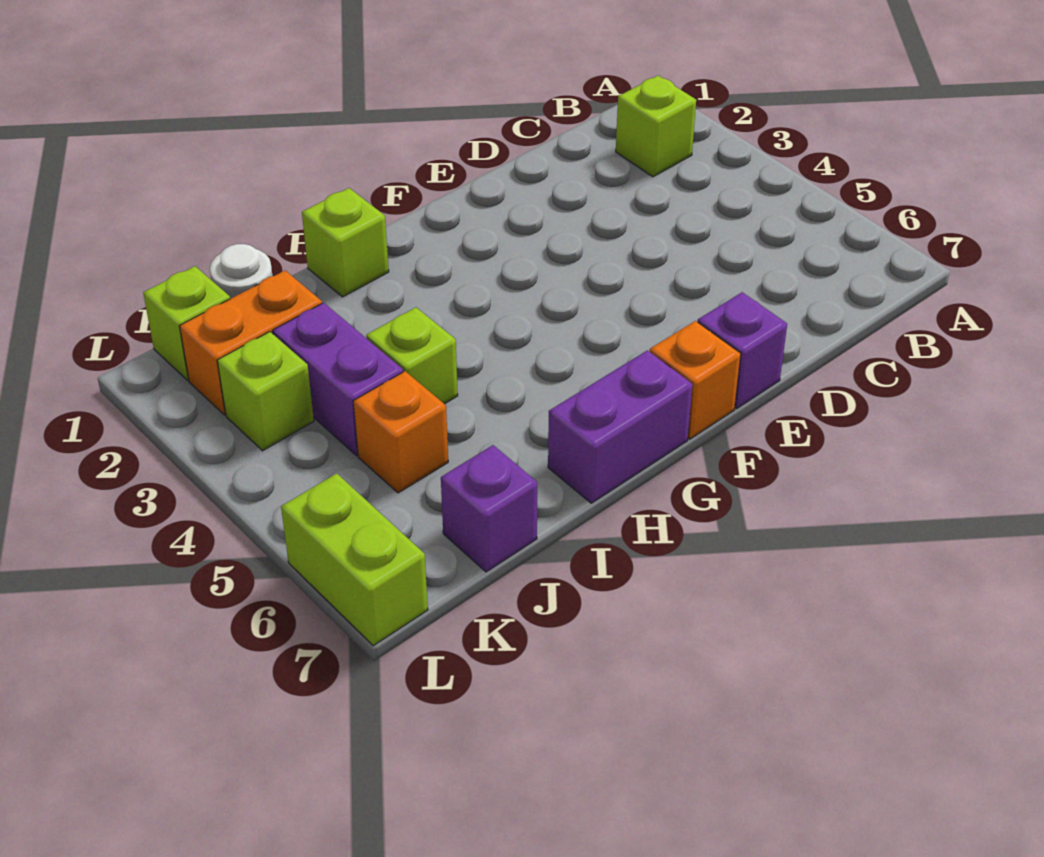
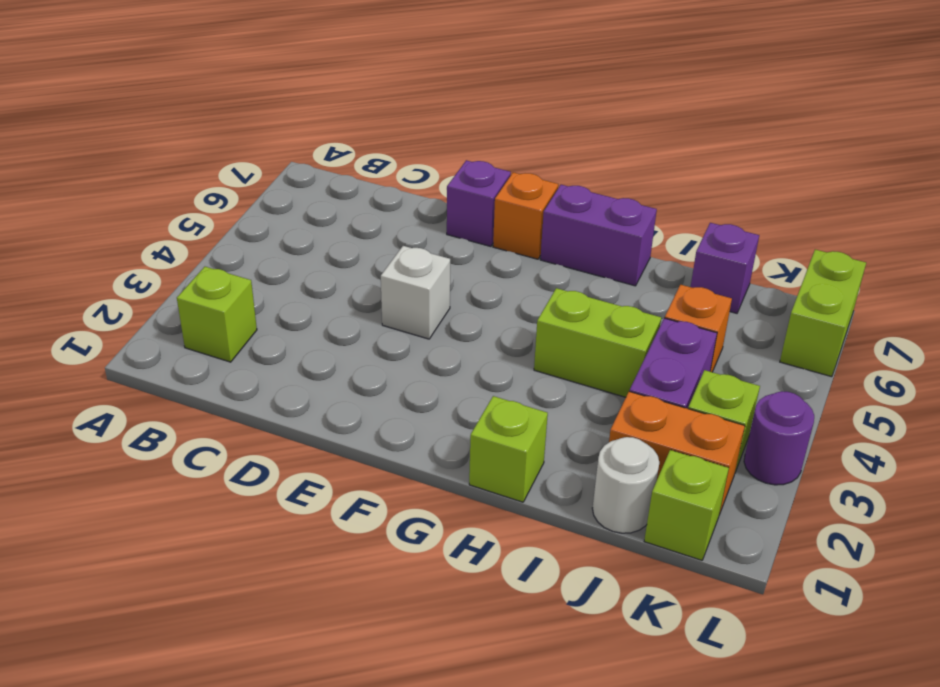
none -> white 1x1 brick [381,246,450,339]
lime 1x1 brick [366,307,458,404] -> lime 1x2 brick [534,288,661,397]
none -> purple 1x1 round brick [744,391,814,485]

